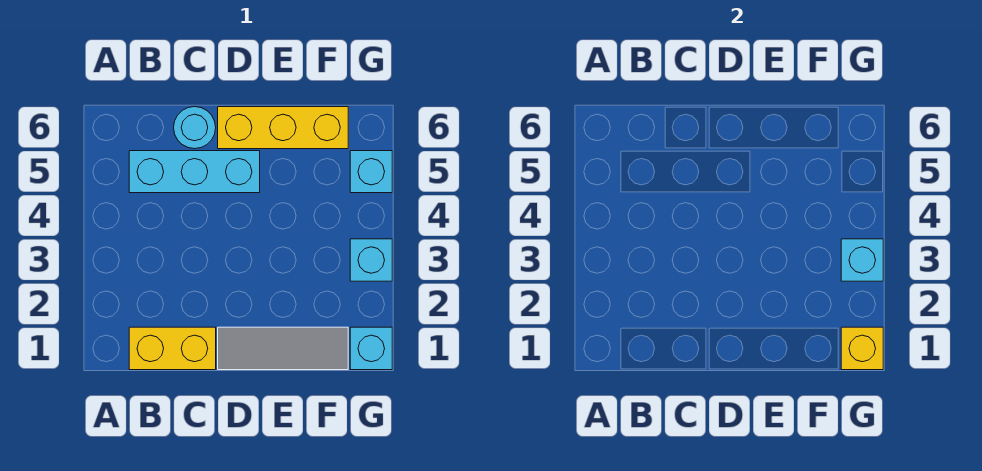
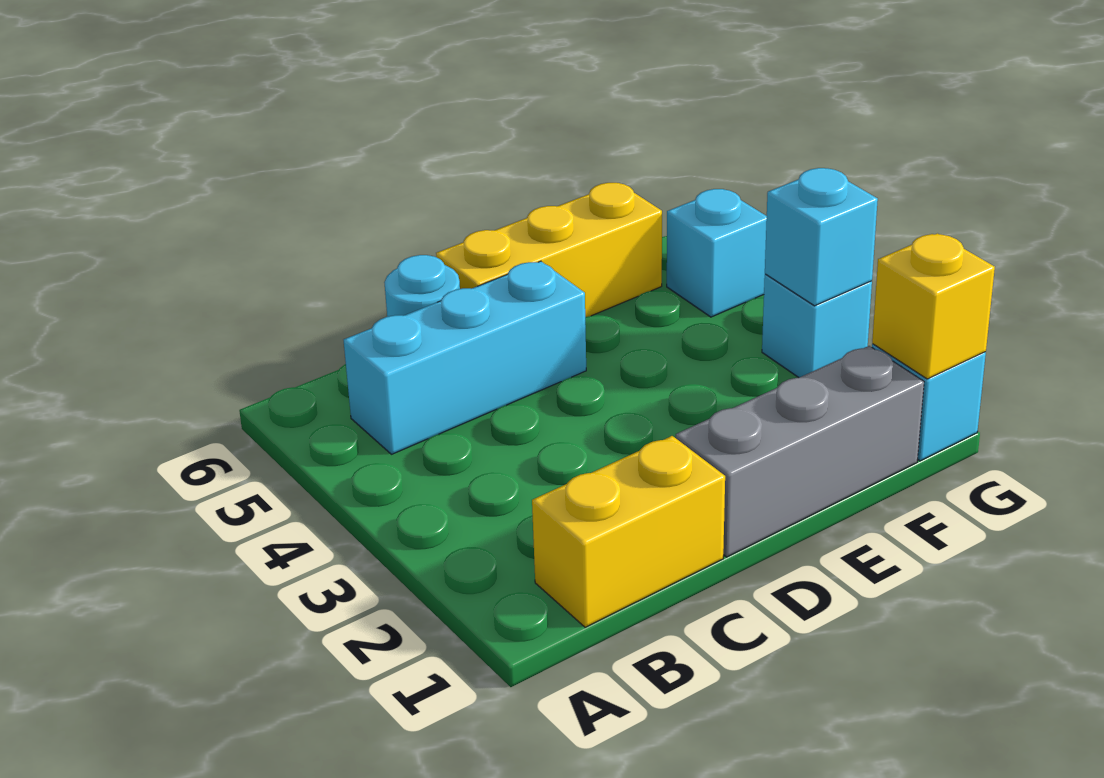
grey 1x3 tile [218,327,348,370] -> grey 1x3 brick [676,346,924,557]

